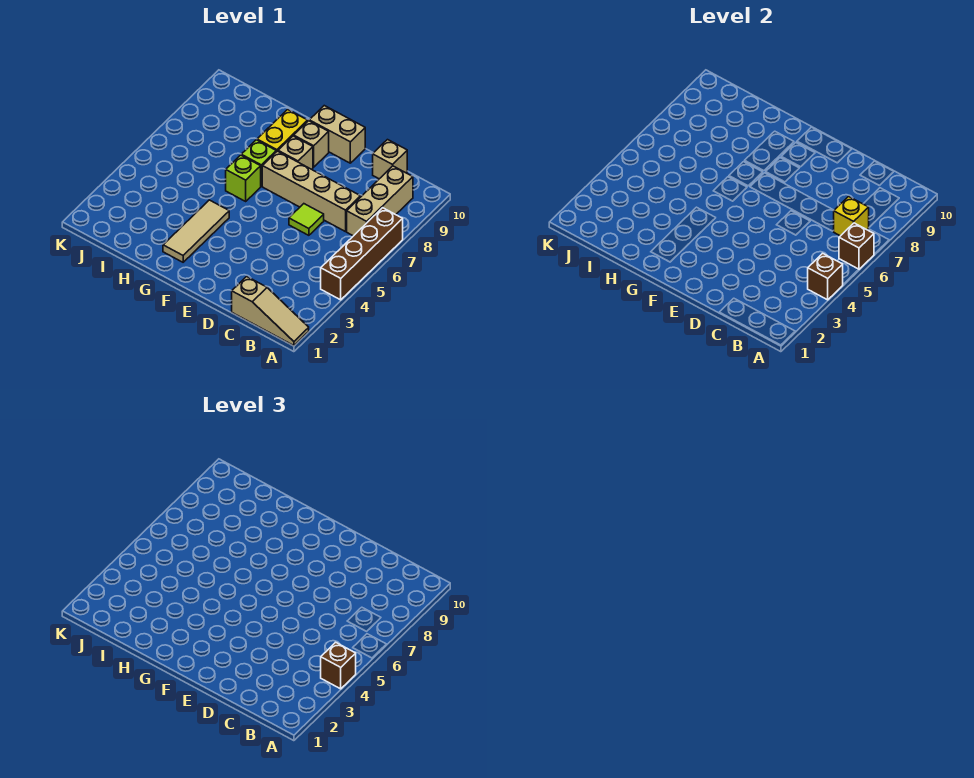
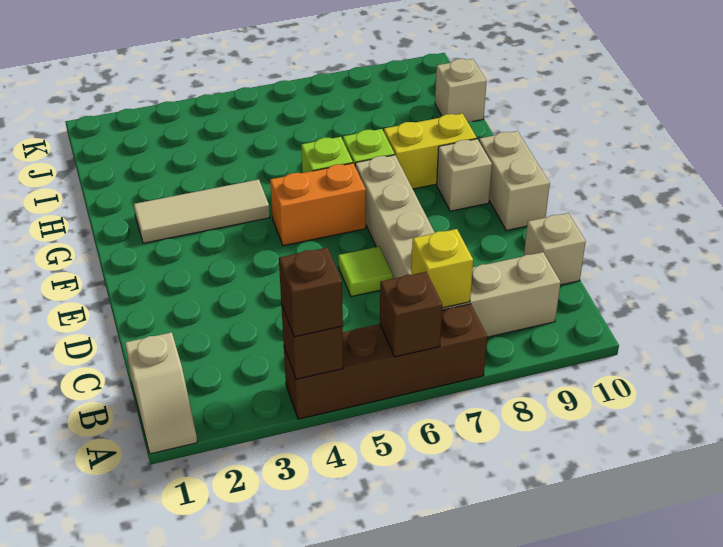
tan 1x3 slope [232,276,309,346] -> tan 1x2 slope [125,332,197,454]
none -> orange 1x2 brick [270,163,366,246]
tan 1x1 brick [278,136,313,169] -> tan 1x1 brick moved to [435,59,487,122]

